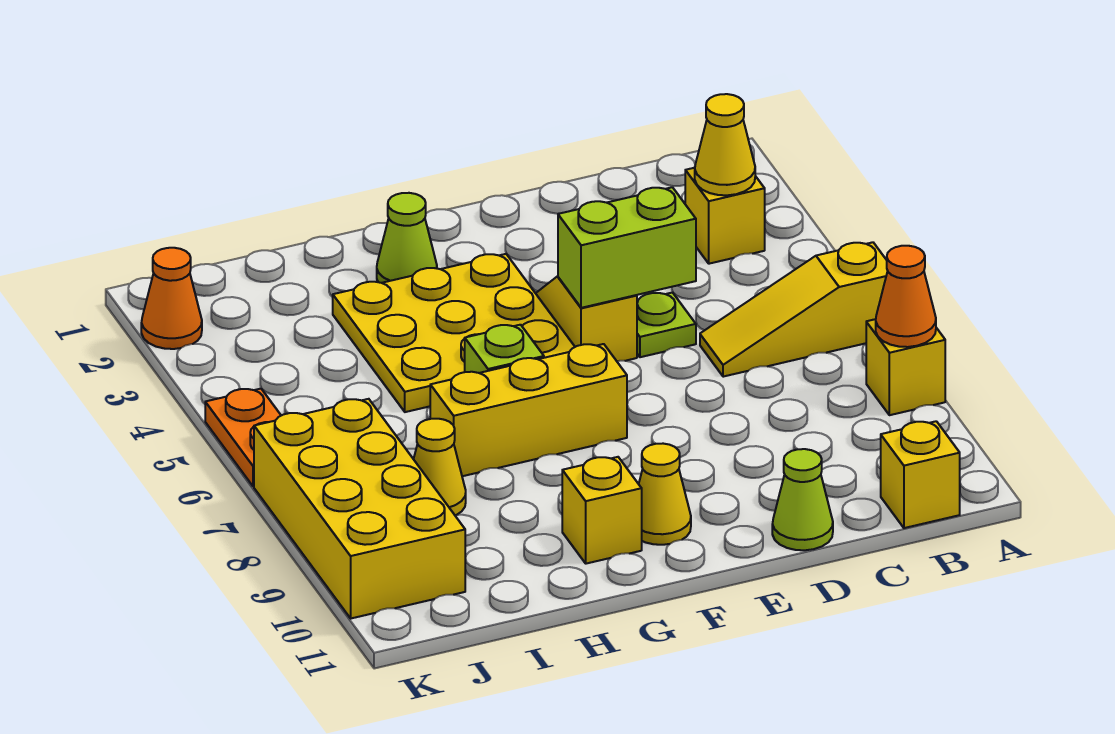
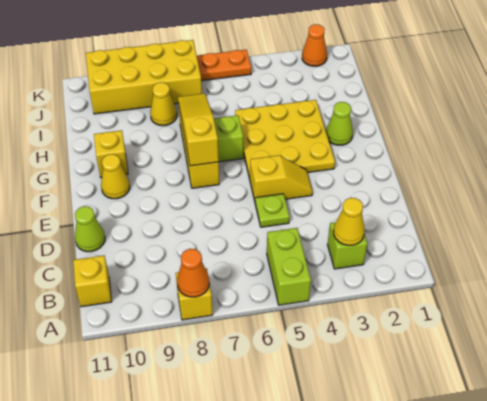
yellow 1x3 slope [700,242,888,377] -> yellow 1x3 slope moved to [178,94,219,166]
yellow 1x1 brick [685,168,765,264] -> lime 1x1 brick [327,222,367,269]
lime 1x2 brick [558,187,696,308] -> lime 1x2 brick moved to [267,228,311,305]

